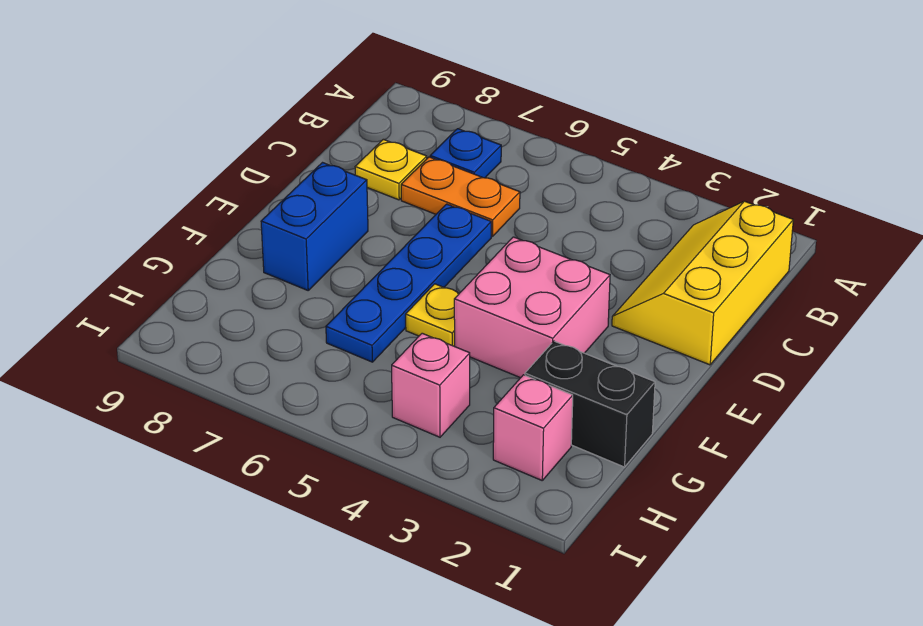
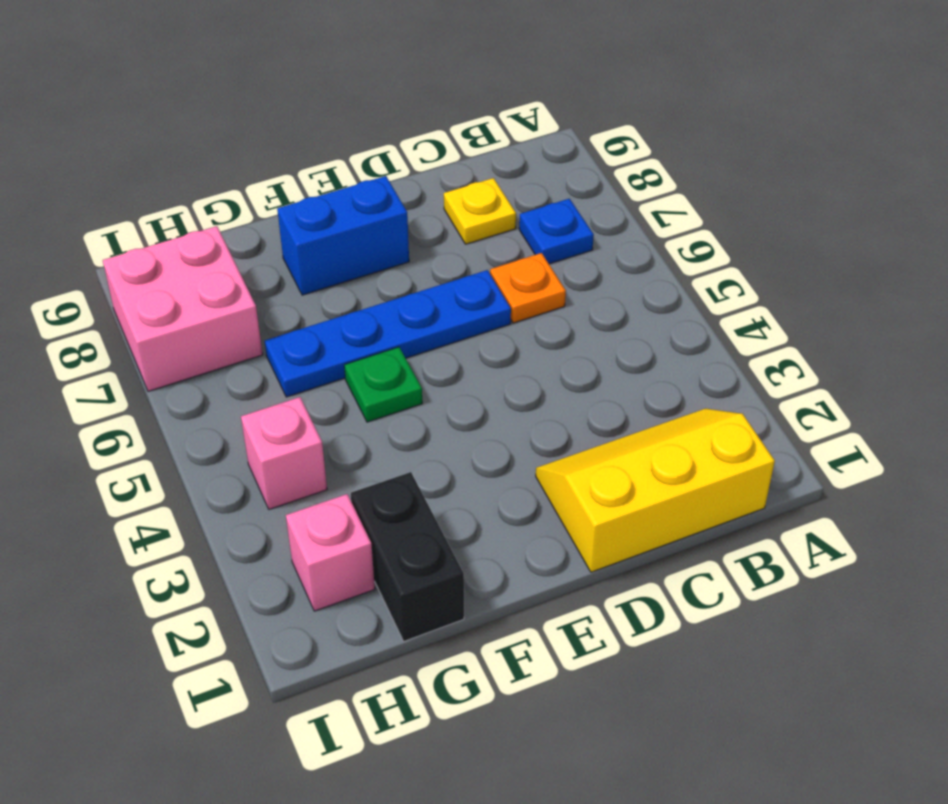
orange 1x2 plate [401,157,520,236] -> orange 1x1 plate [490,253,566,323]
pink 2x2 brick [454,237,610,378] -> pink 2x2 brick moved to [103,226,263,391]
yellow 1x1 plate [406,284,459,346] -> green 1x1 plate [344,347,422,422]

